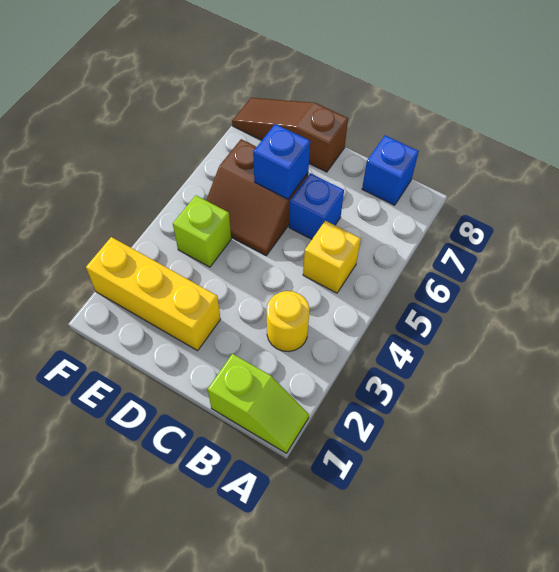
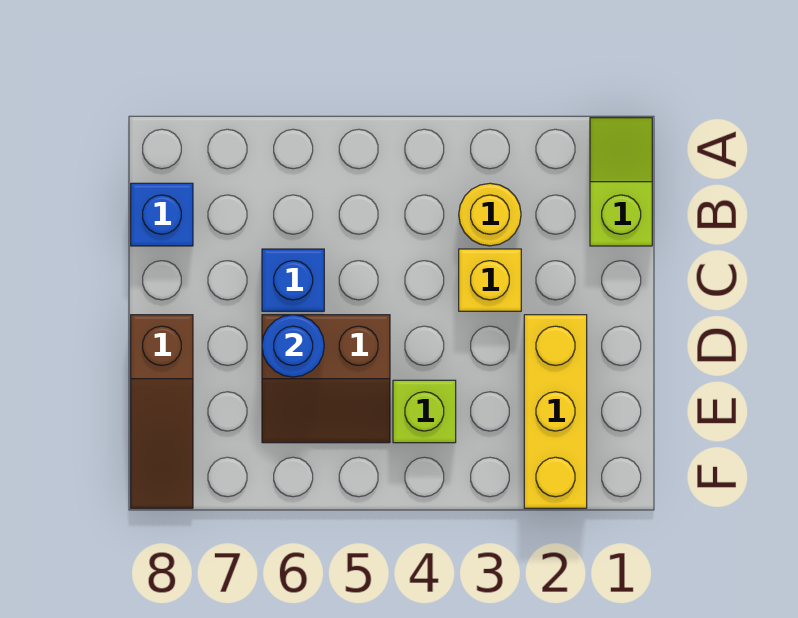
yellow 1x1 brick [303,221,361,293] -> yellow 1x1 brick moved to [459,249,521,311]
brown 2x2 slope [206,139,308,255] -> brown 2x2 slope turned to [262,315,390,443]
blue 1x1 brick [253,124,310,199] -> blue 1x1 round brick [262,315,324,377]

